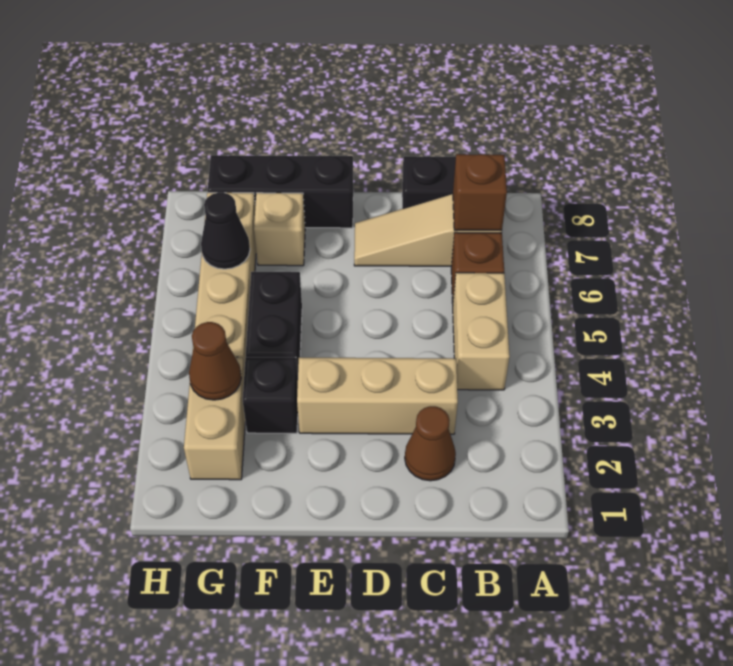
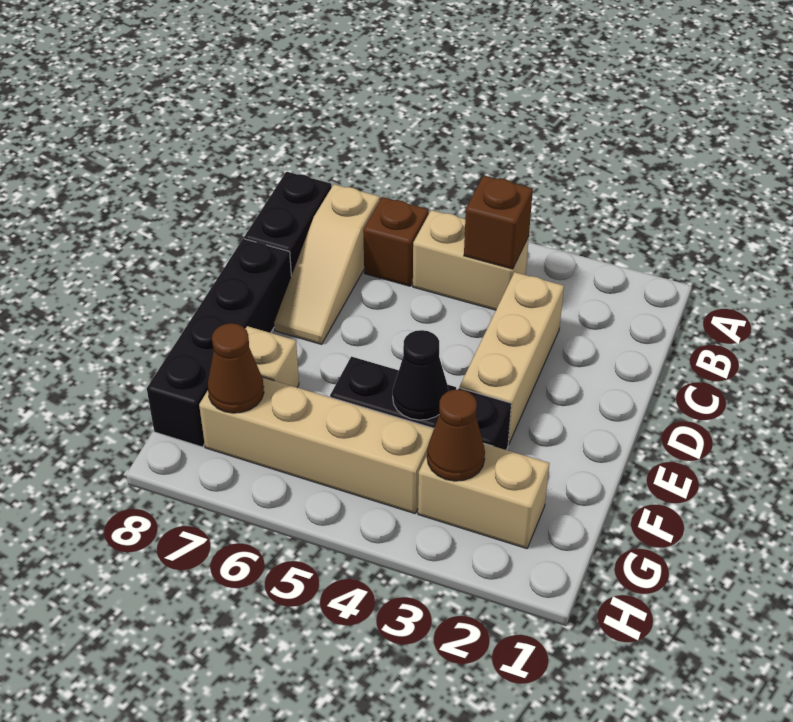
brown 1x1 brick [453,154,507,230] -> brown 1x1 brick moved to [464,176,533,269]
brown 1x1 cone [405,406,456,481] -> brown 1x1 cone moved to [208,323,264,413]
black 1x3 brick [207,155,353,228] -> black 1x4 brick [147,239,291,447]
black 1x1 cone [201,193,250,269] -> black 1x1 cone moved to [393,330,449,420]

